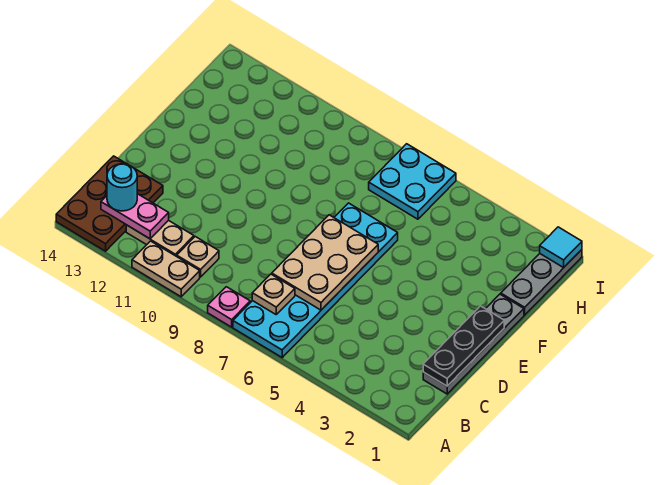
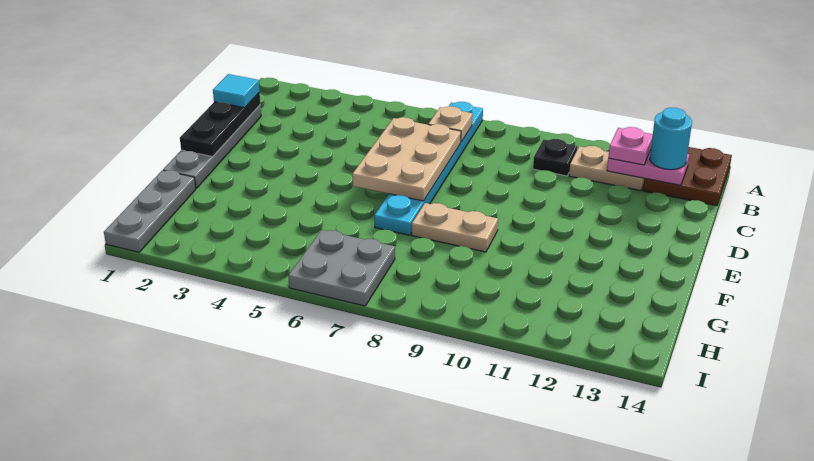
cyan 2x6 plate [233,203,398,357] -> cyan 1x6 plate [374,102,483,235]
pink 1x1 plate [208,287,250,327] -> pink 1x1 plate moved to [608,127,653,165]
tan 1x2 plate [132,241,200,297] -> tan 1x2 plate moved to [412,203,498,252]
brown 2x3 plate [56,156,163,251] -> brown 2x2 plate [643,147,732,206]
tan 1x1 plate [177,237,219,277] -> black 1x1 plate [533,139,577,176]
cyan 2x2 plate [369,144,456,219] -> grey 2x2 plate [288,230,395,306]
cyan 1x1 tile [540,227,582,268] -> cyan 1x1 tile moved to [213,74,260,108]

